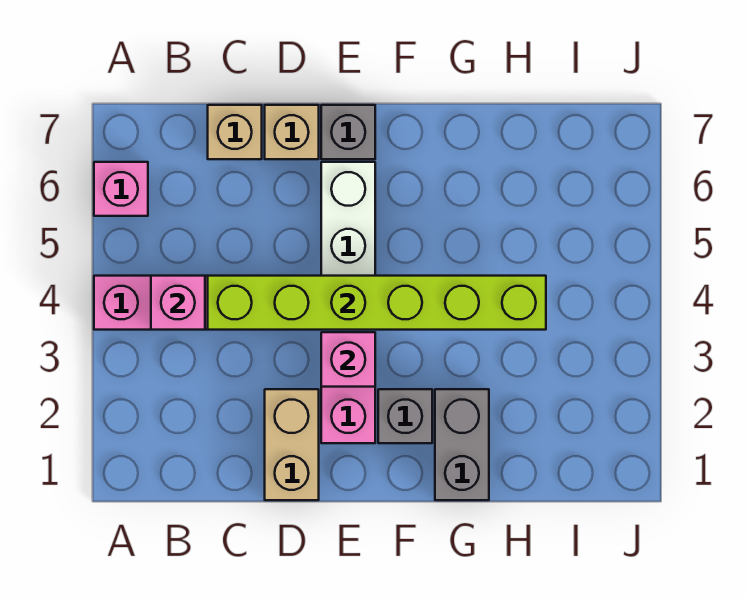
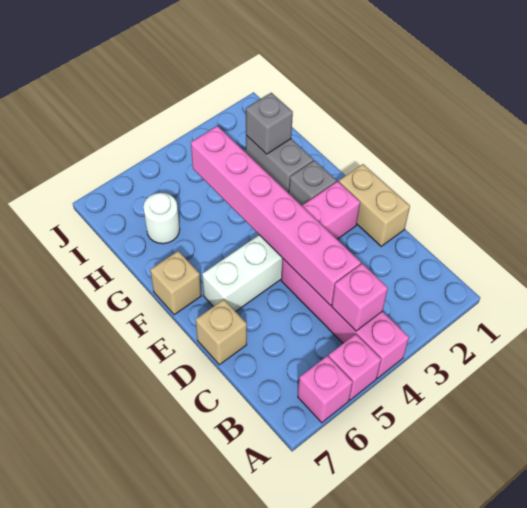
lime 1x6 brick [208,276,546,330] -> pink 1x6 brick [191,126,361,305]
tan 1x1 brick [208,105,262,159] -> tan 1x1 brick moved to [150,251,201,315]
tan 1x2 brick [265,389,319,500] -> tan 1x2 brick turned to [339,164,410,246]
pink 1x1 brick [321,332,375,387] -> pink 1x1 brick moved to [329,334,381,400]
grey 1x1 brick [321,105,375,159] -> grey 1x1 brick moved to [246,93,293,154]
grey 1x2 brick [435,389,489,500] -> grey 1x2 brick turned to [246,136,314,193]
none -> white 1x1 round brick [143,193,180,244]

